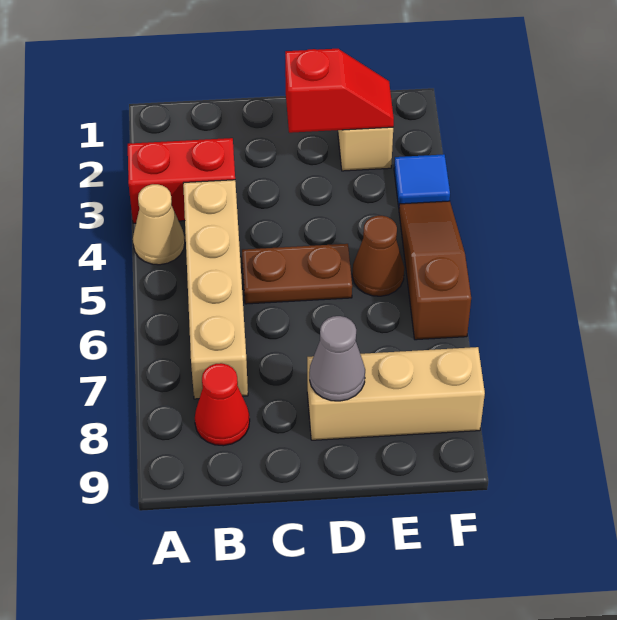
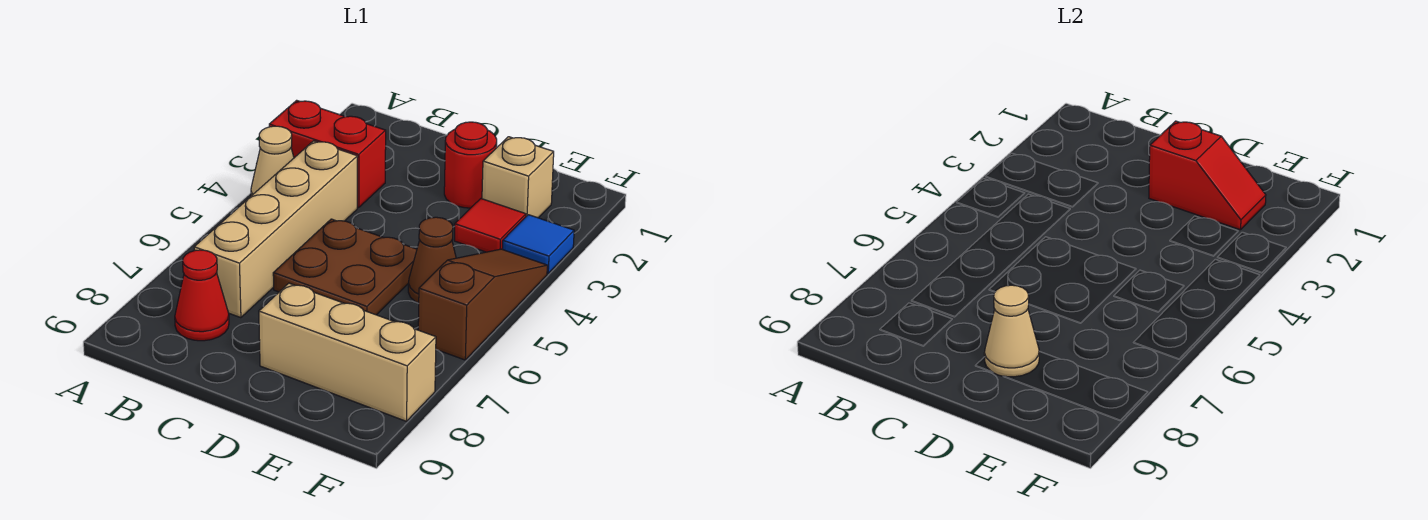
brown 1x2 plate [242,244,352,304] -> brown 2x2 plate [273,219,417,315]
none -> red 1x1 round brick [444,122,497,208]
grey 1x1 cone [309,316,365,401] -> tan 1x1 cone [984,285,1039,377]
none -> red 1x1 tile [454,199,526,252]

